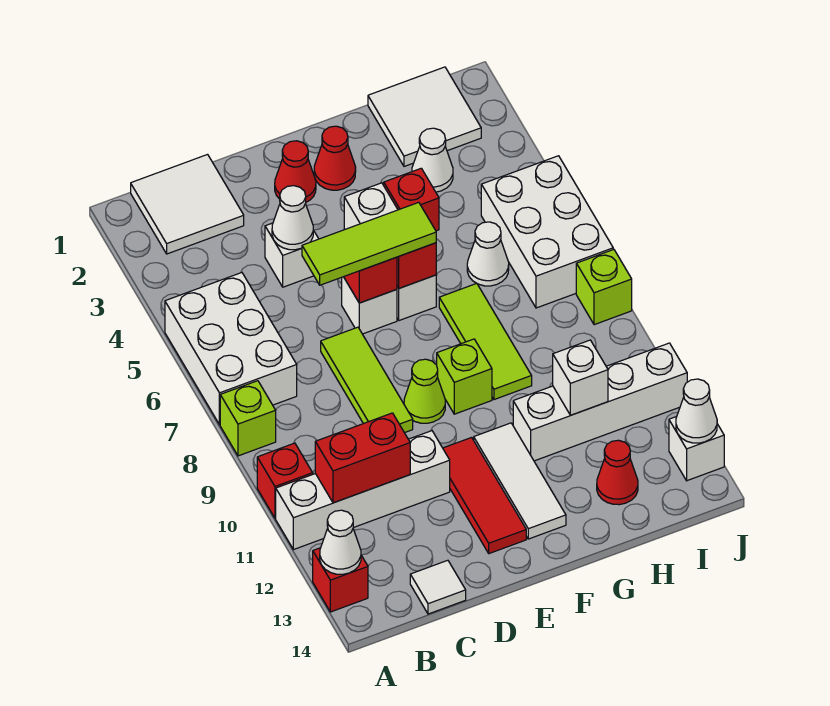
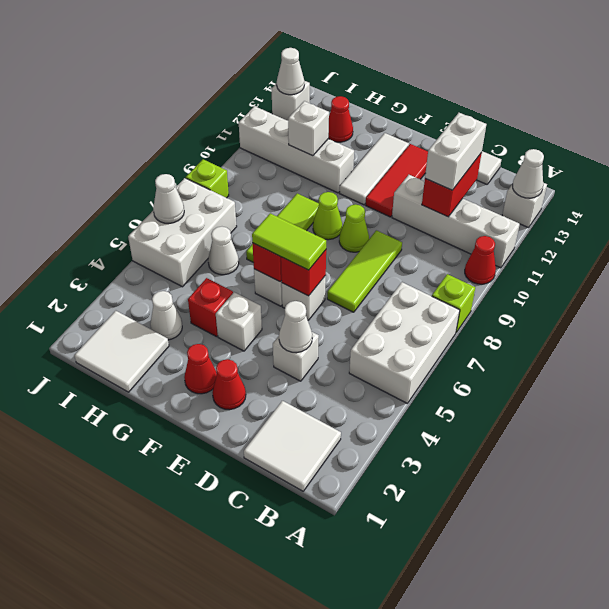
red 1x1 brick [257,443,313,518] -> red 1x1 cone [465,236,496,284]
red 1x1 brick [313,548,368,612] -> white 1x1 brick [502,183,547,228]
red 1x2 brick [315,413,410,503] -> red 1x2 brick turned to [422,153,482,217]
none -> white 1x2 brick [425,113,487,190]
lime 1x3 tile [302,202,436,285] -> lime 1x2 tile [252,213,326,270]
lime 1x1 brick [437,339,492,414] -> lime 1x1 cone [313,192,342,240]
none -> white 1x1 cone [153,174,184,223]

